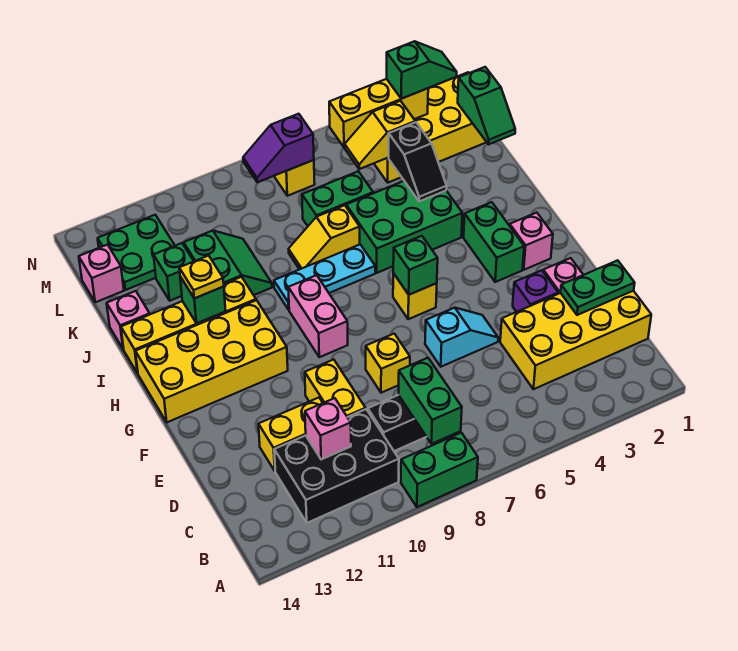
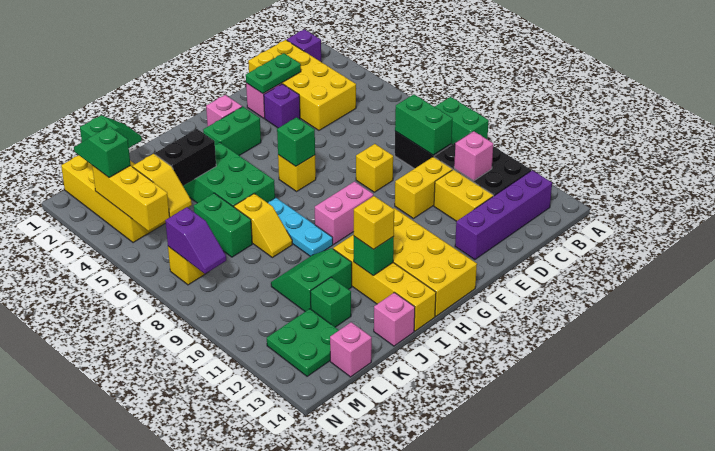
none -> purple 1x1 brick [287,29,321,62]
green 1x2 brick [399,358,462,444] -> green 1x2 brick turned to [395,94,453,155]
none -> purple 1x4 brick [455,170,552,260]
green 1x2 plate [561,260,635,315] -> green 1x2 plate turned to [246,53,301,94]
cyan 1x2 slope [425,308,498,367] -> none
yellow 1x1 plate [179,255,224,298] -> yellow 1x1 brick [354,196,394,250]
black 1x2 slope [388,122,447,201] -> black 1x2 brick [155,129,216,186]

